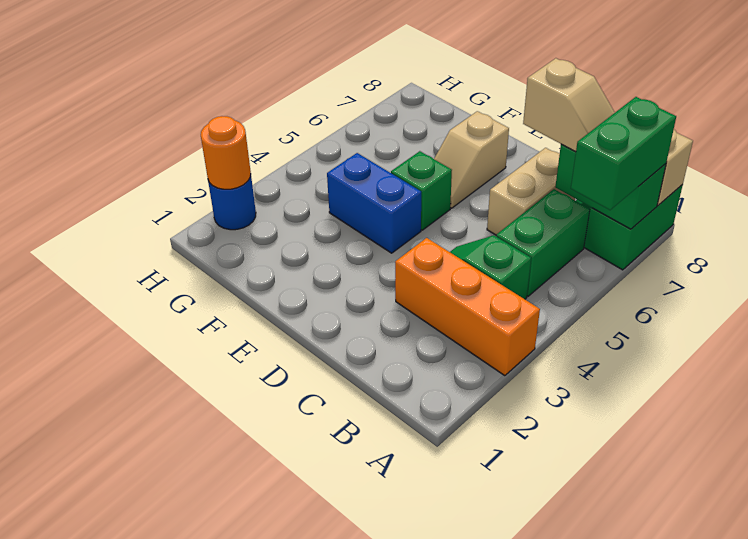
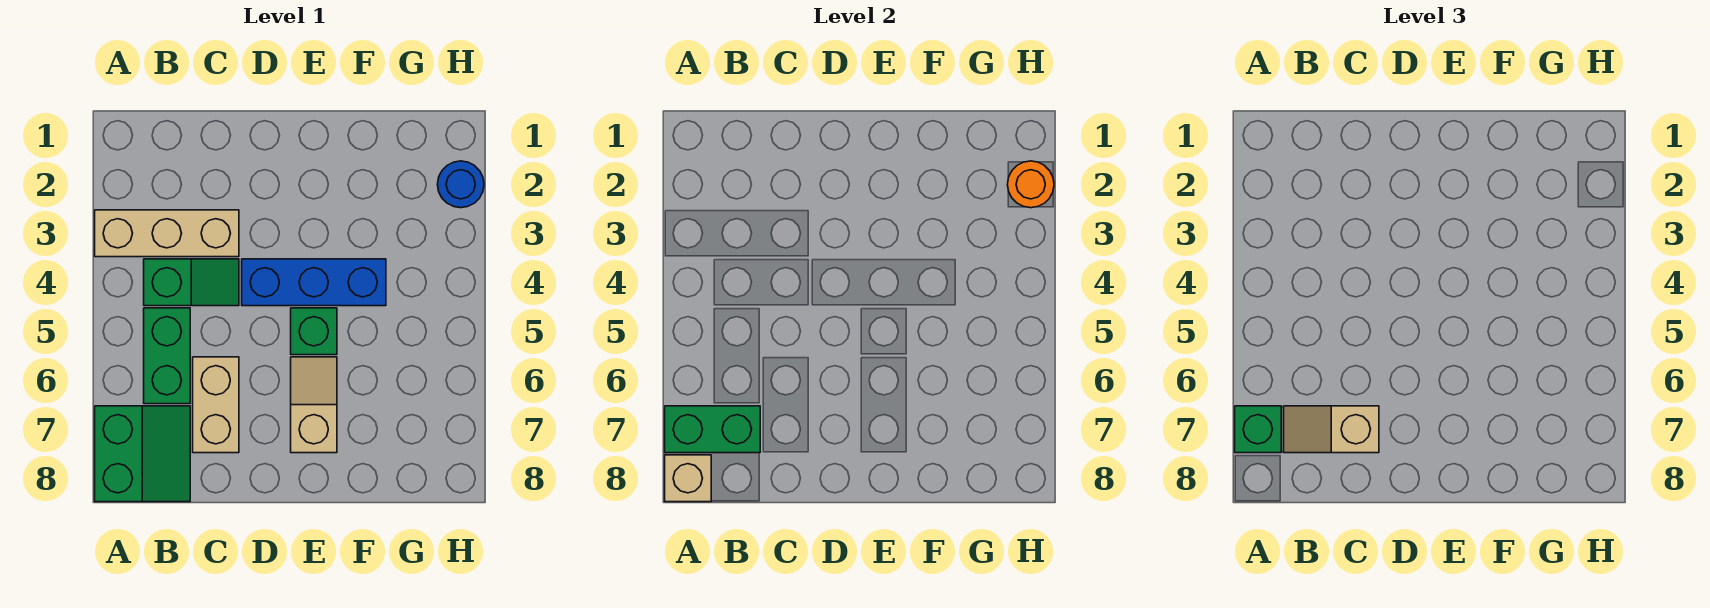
orange 1x3 brick [395,238,540,376] -> tan 1x3 brick [95,210,239,257]
green 1x2 brick [571,97,676,210] -> green 1x1 brick [1235,406,1281,453]
blue 1x2 brick [327,153,421,253] -> blue 1x3 brick [242,259,386,306]

